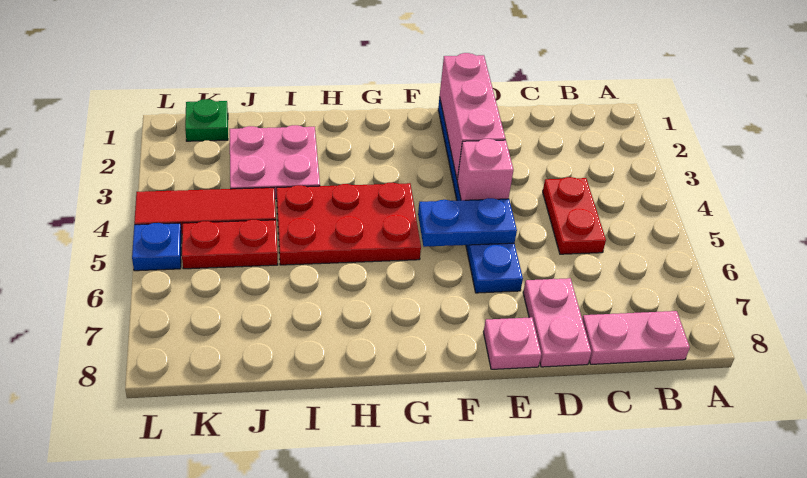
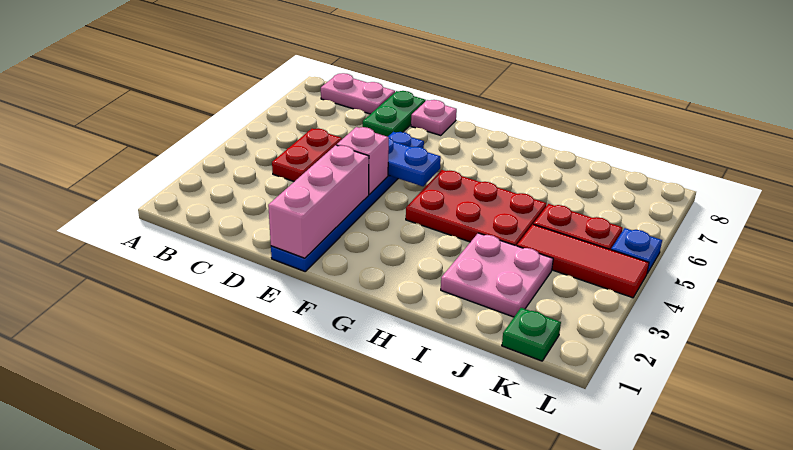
pink 1x2 plate [523,278,591,367] -> green 1x2 plate [363,91,426,137]

